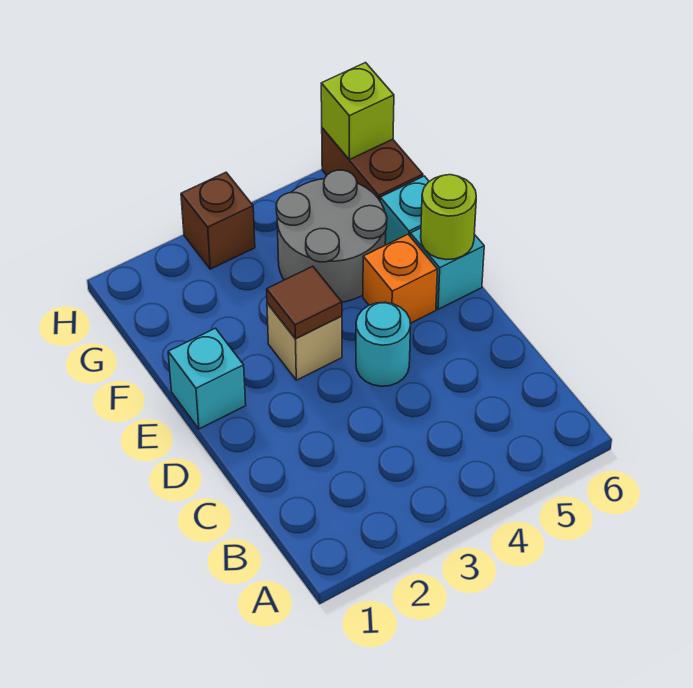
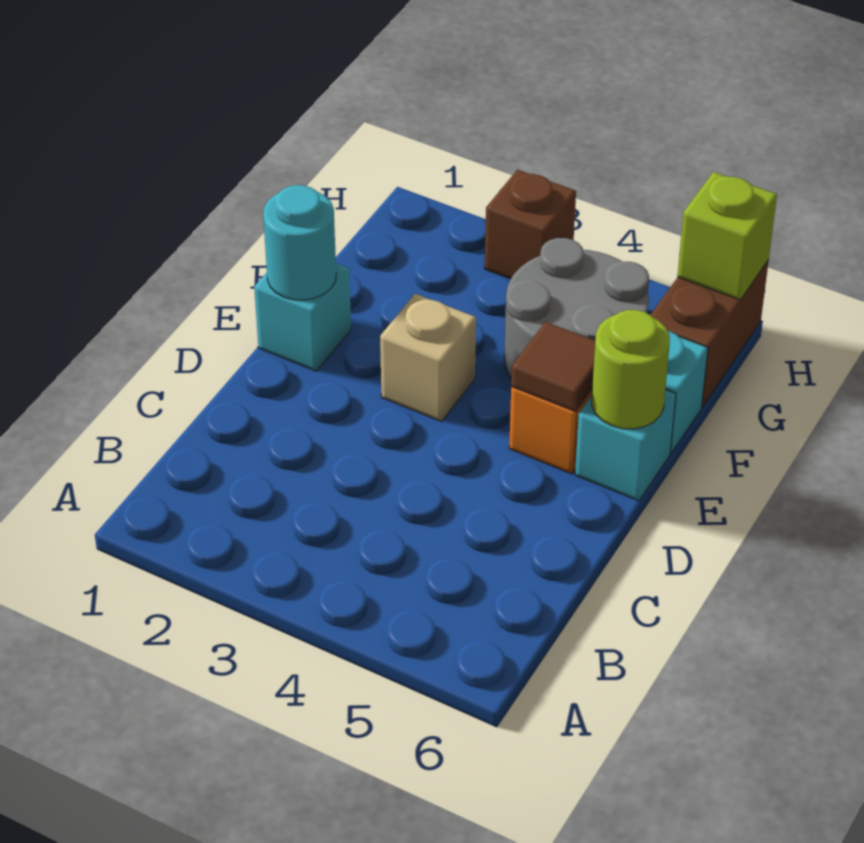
cyan 1x1 round brick [356,302,411,386] -> cyan 1x1 round brick moved to [263,185,336,300]
brown 1x1 tile [267,266,342,339] -> brown 1x1 tile moved to [511,322,595,411]

